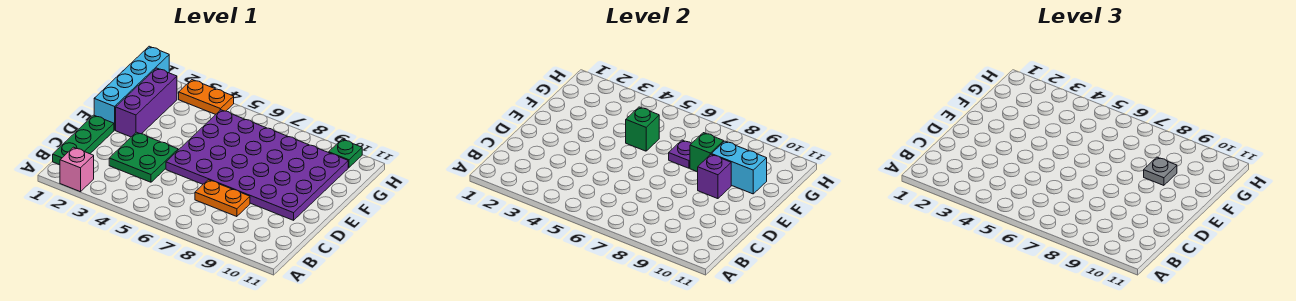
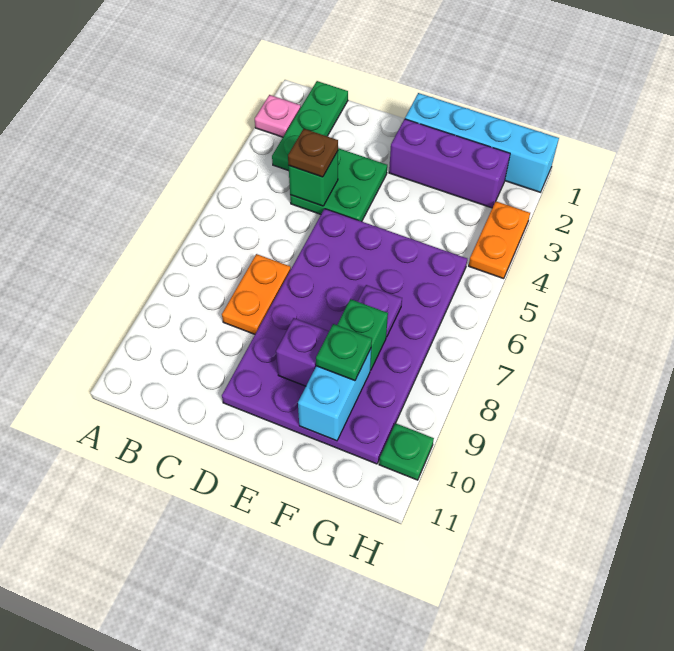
pink 1x1 brick [60,147,94,192] -> pink 1x1 plate [255,95,301,137]
green 1x3 plate [53,115,114,165] -> green 1x3 plate turned to [272,81,348,171]
none -> brown 1x1 plate [288,129,338,177]
green 1x1 brick [626,107,659,151] -> green 1x1 brick moved to [289,151,338,206]
grey 1x1 plate [1144,157,1177,185] -> green 1x1 plate [316,324,372,381]

